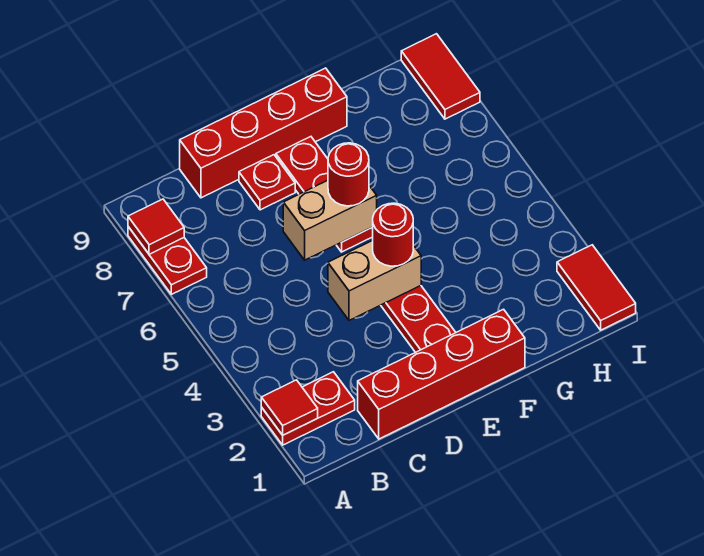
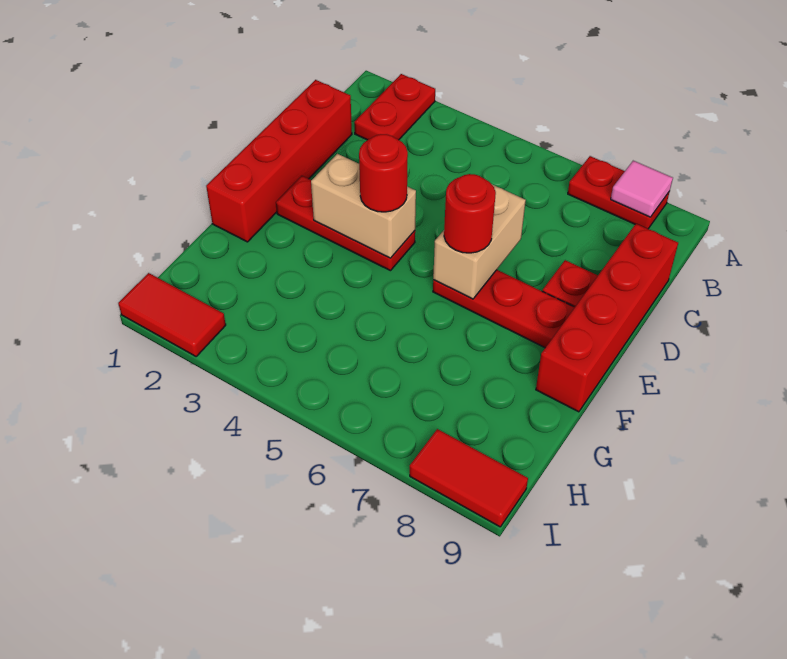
red 1x1 tile [261,380,318,435] -> none
red 1x1 tile [128,199,184,254] -> pink 1x1 tile [611,161,673,217]
tan 1x2 brick [328,240,421,320] -> tan 1x2 brick turned to [311,154,416,258]

